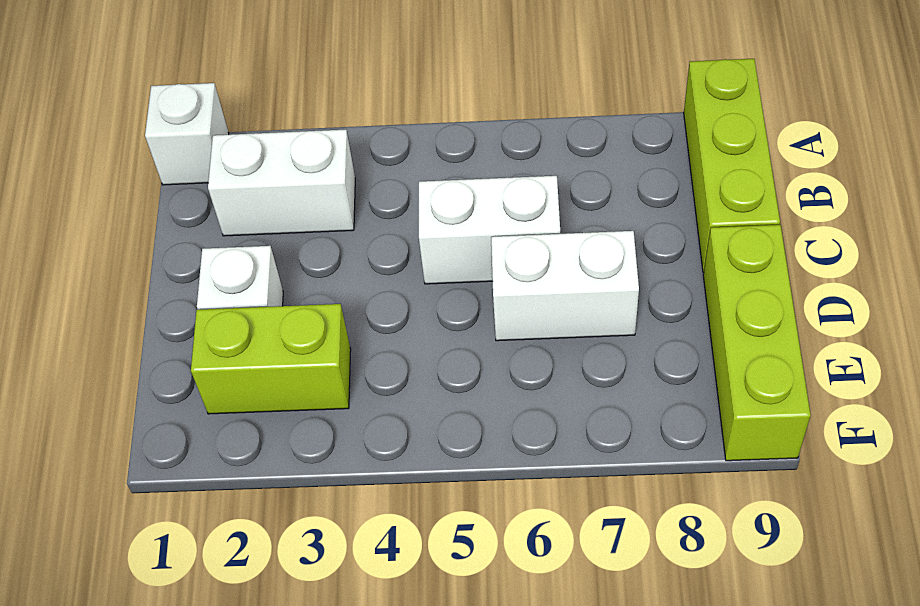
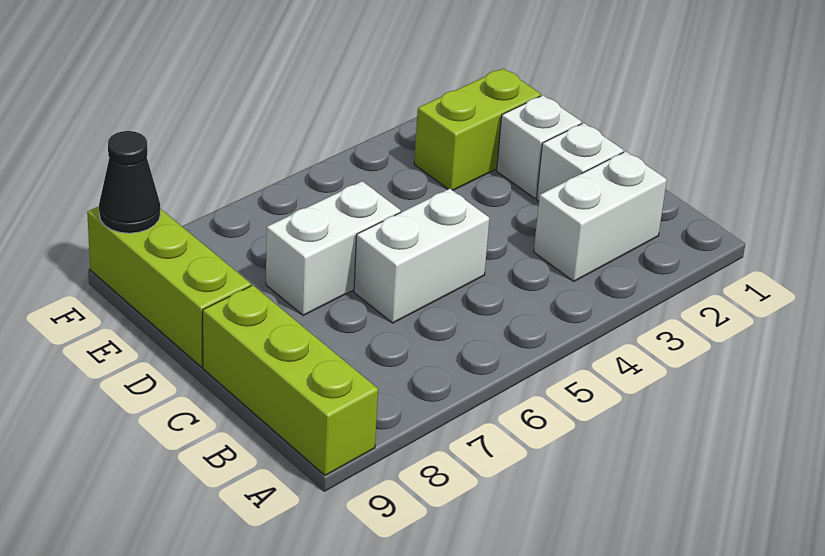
white 1x1 brick [145,83,229,185] -> white 1x1 brick moved to [537,123,624,201]
none -> black 1x1 cone [99,131,160,233]

